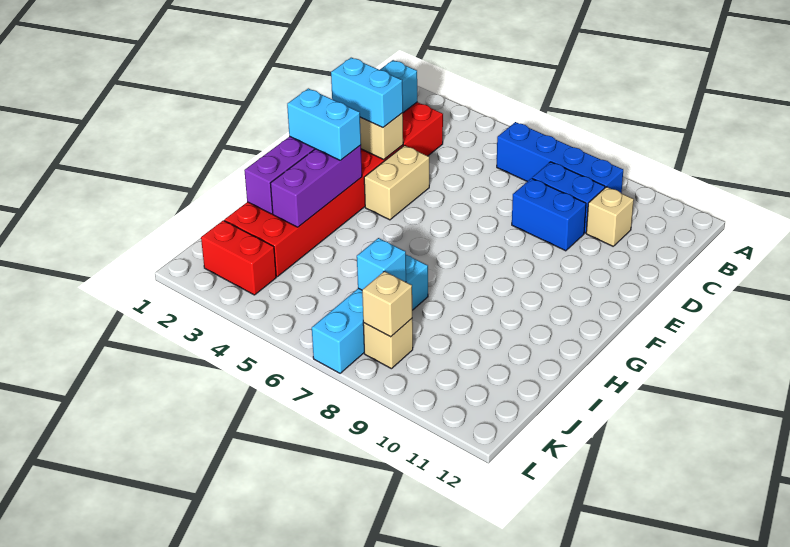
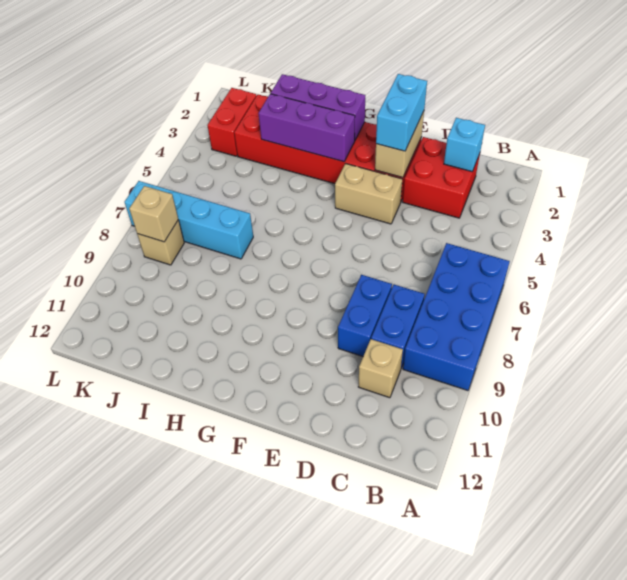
blue 1x4 brick [497,122,623,193] -> blue 2x4 brick [403,243,510,391]
cyan 1x2 brick [287,88,361,160] -> none
cyan 1x1 brick [357,238,406,290] -> none

